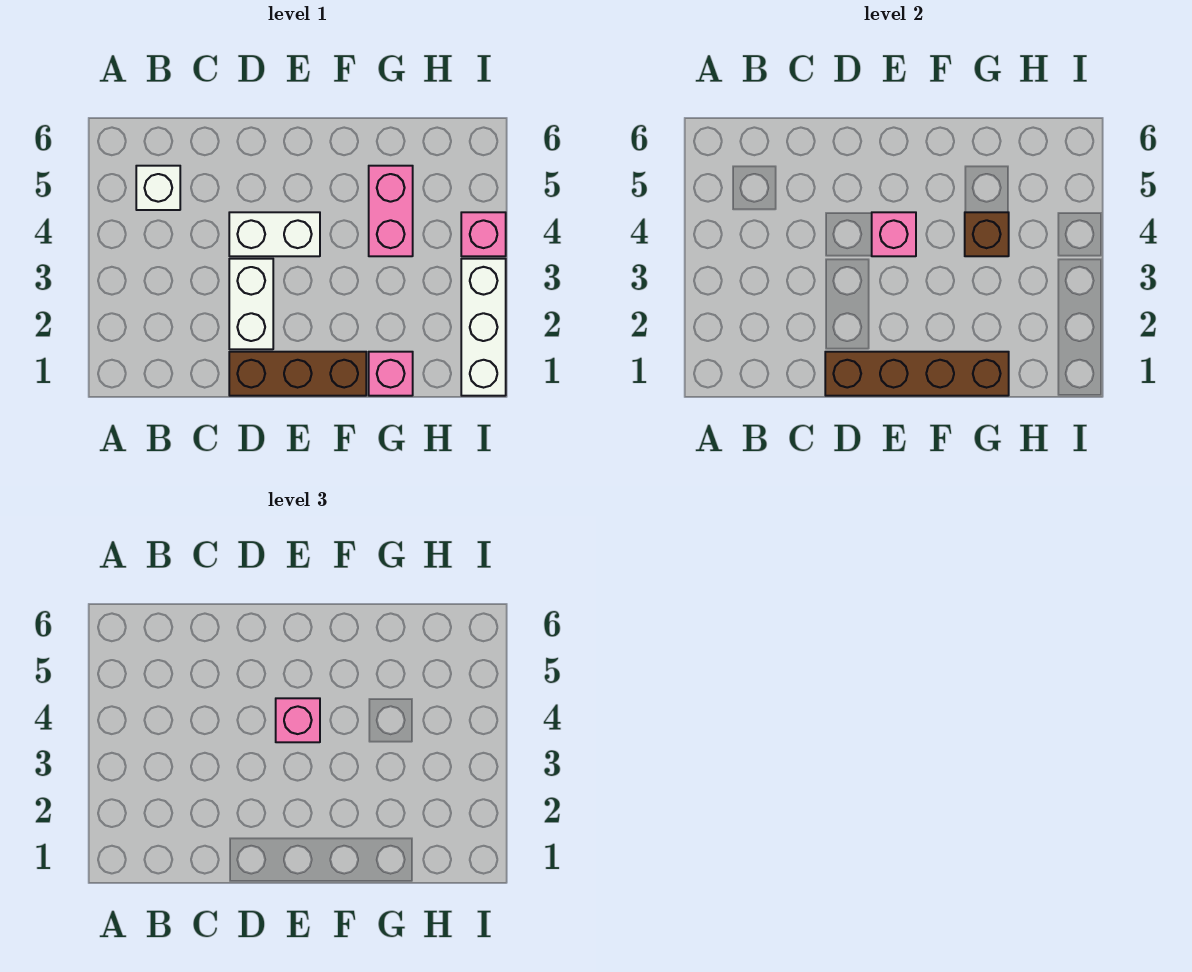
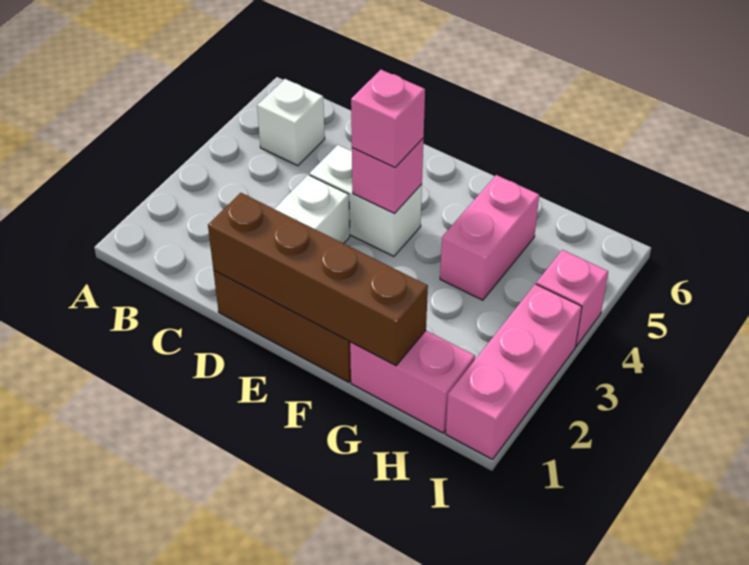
pink 1x1 brick [369,352,413,396] -> pink 1x2 brick [350,331,475,433]
brown 1x1 brick [965,212,1009,256] -> none
white 1x3 brick [461,259,506,396] -> pink 1x3 brick [446,284,582,459]

